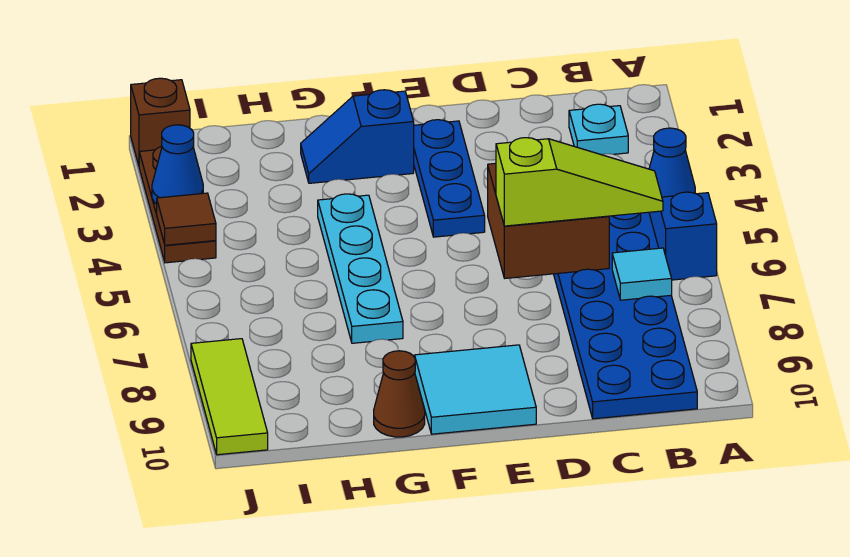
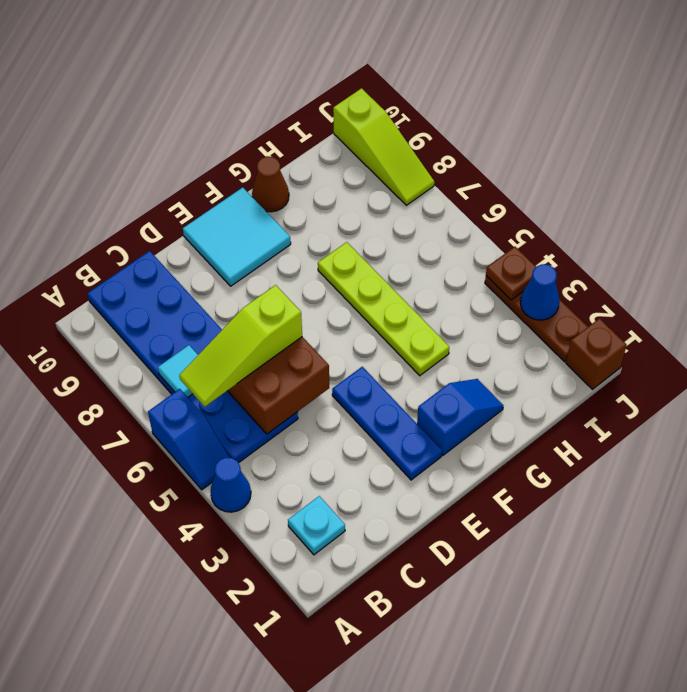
cyan 1x4 plate [318,194,403,343] -> lime 1x4 plate [318,242,449,376]
brown 1x1 tile [157,193,216,245] -> brown 1x1 plate [486,247,536,300]
lime 1x3 tile [191,339,268,455] -> lime 1x3 slope [333,88,434,205]

